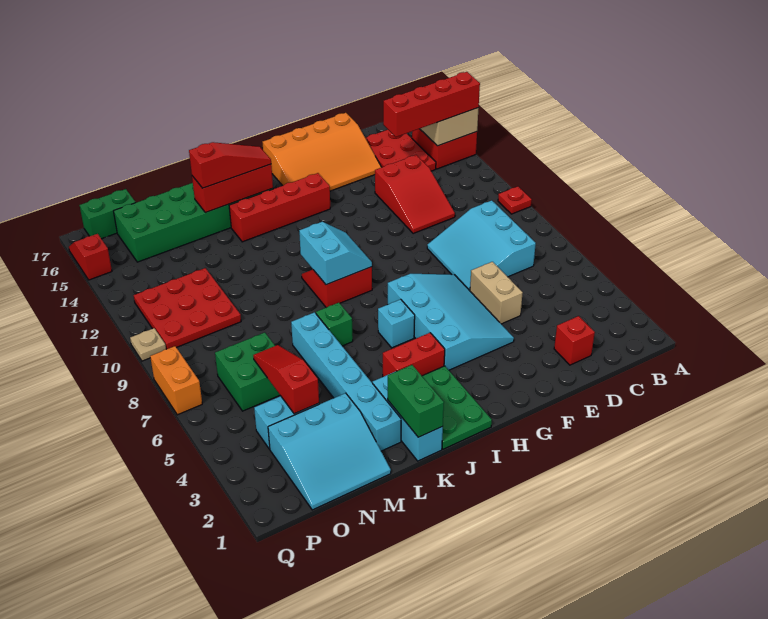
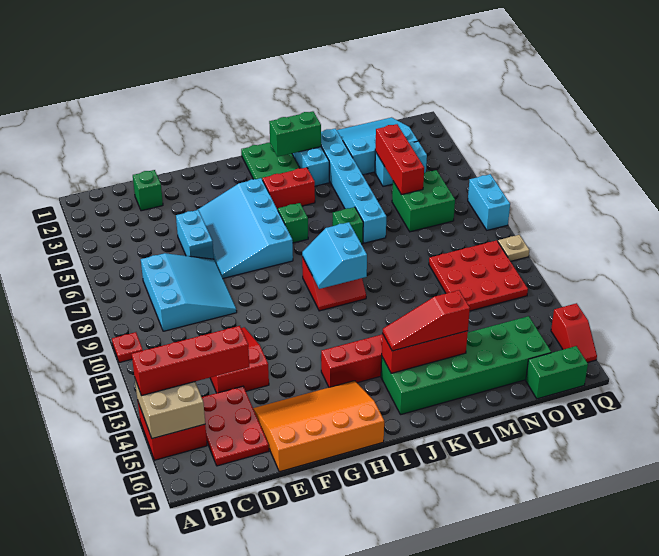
red 1x1 brick [554,316,595,365] -> green 1x1 brick [133,170,163,211]
tan 1x2 brick [470,262,523,324] -> cyan 1x2 brick [176,210,214,259]
cyan 1x1 brick [378,299,415,348] -> green 1x1 brick [278,203,308,243]
green 1x2 brick [388,365,444,437] -> green 1x2 brick turned to [269,111,321,157]
red 1x3 slope [253,345,319,414] -> red 1x3 brick [375,124,424,195]
orange 1x2 brick [150,346,202,415] -> cyan 1x2 brick [468,174,510,230]

